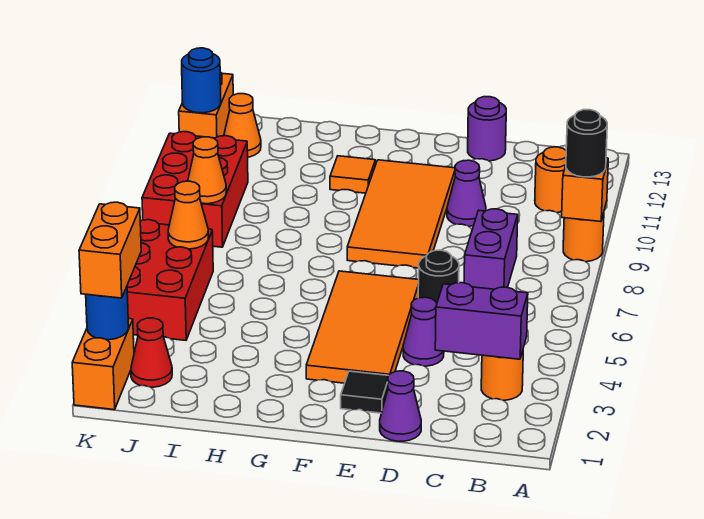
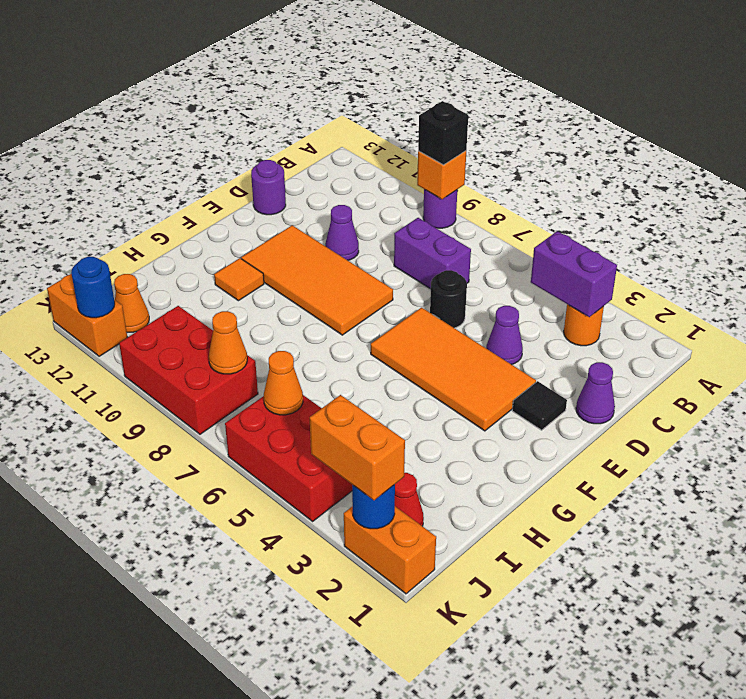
orange 1x1 round brick [563,213,604,262] -> purple 1x1 round brick [423,189,457,228]
black 1x1 round brick [566,110,607,177] -> black 1x1 brick [418,101,468,165]
purple 1x2 brick [435,283,528,359] -> purple 1x2 brick turned to [531,231,617,317]
orange 1x1 round brick [535,147,566,213] -> none

